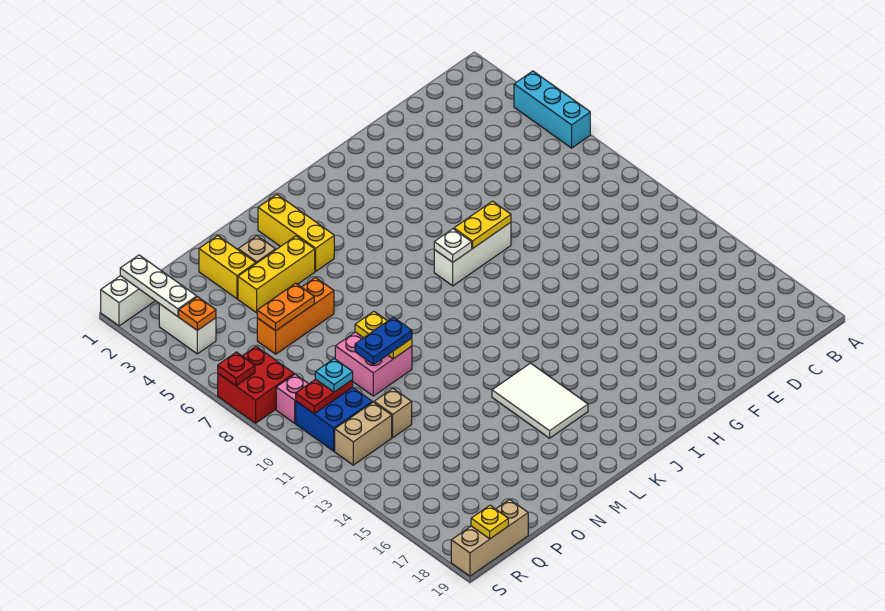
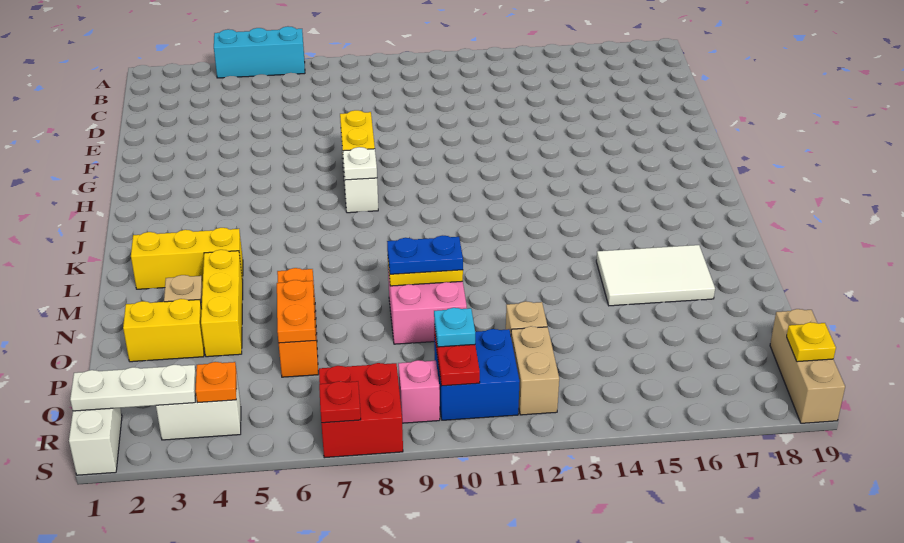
white 2x3 tile [492,363,588,438] -> white 2x3 tile moved to [596,245,715,306]
blue 1x2 plate [355,317,412,365] -> blue 1x2 plate turned to [387,235,463,274]

